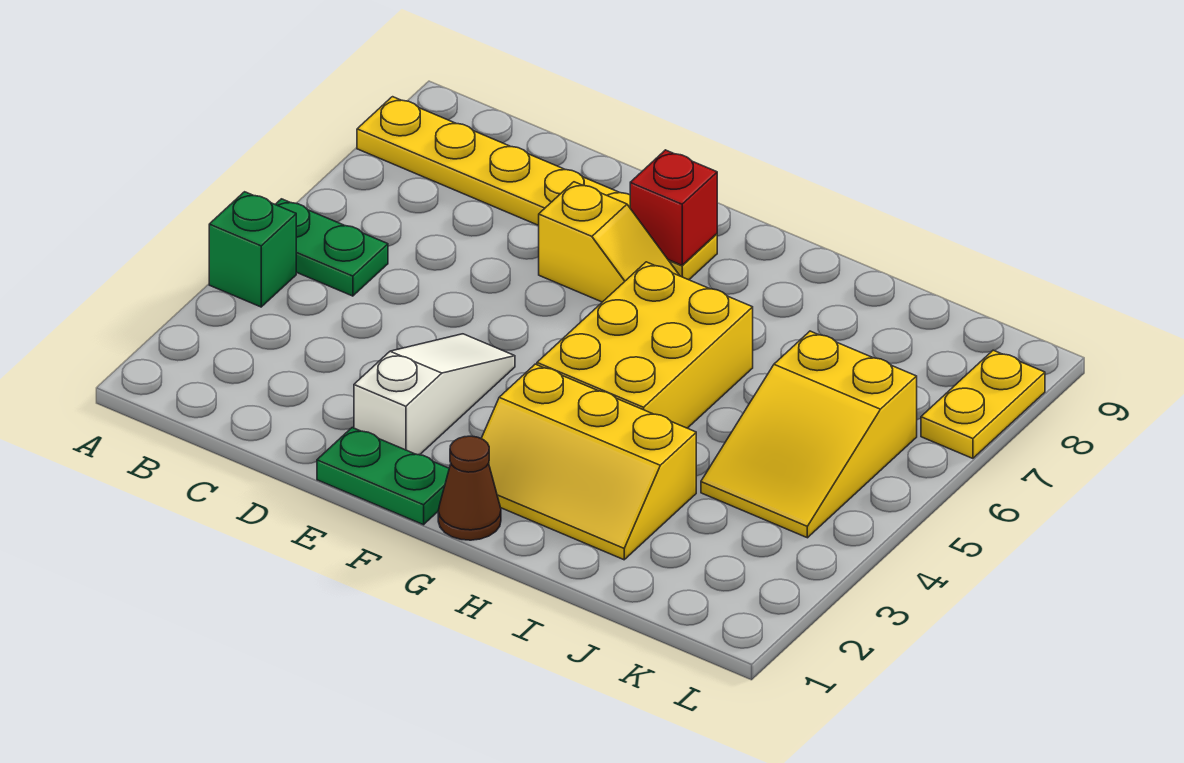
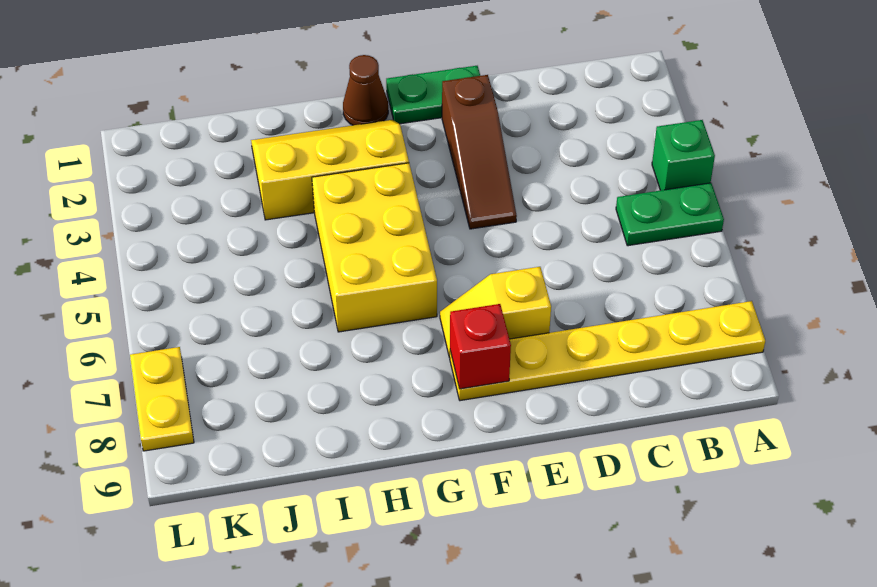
white 1x3 slope [354,334,515,455] -> brown 1x3 slope [442,75,517,229]
yellow 2x3 slope [701,331,917,538] -> none

